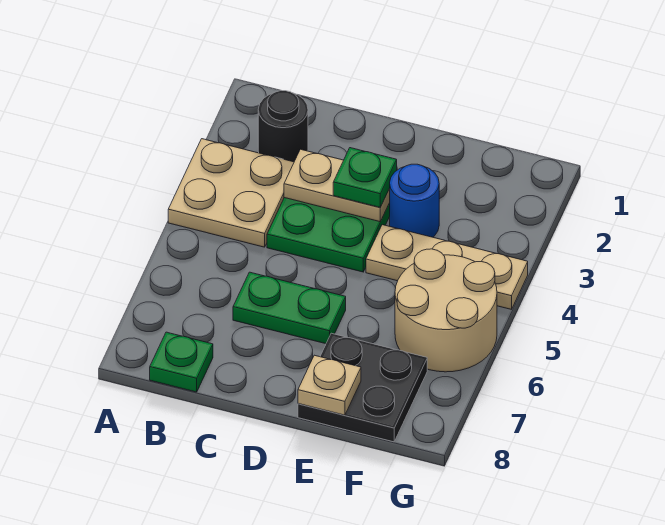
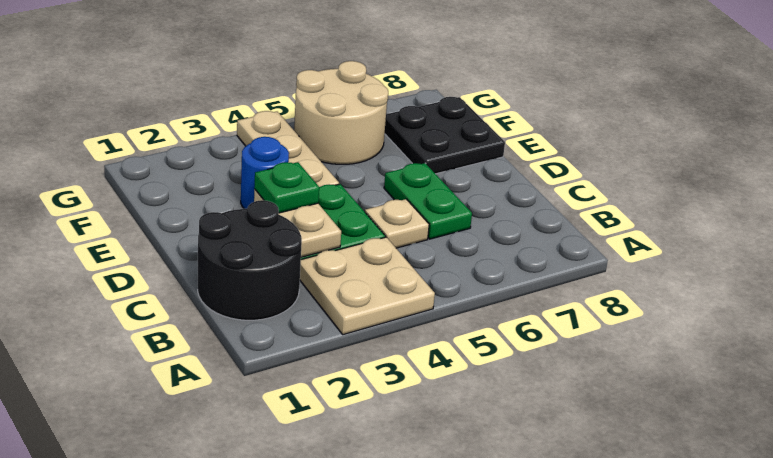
black 1x1 round brick [258,91,308,162] -> black 2x2 round brick [198,200,302,320]
green 1x1 plate [150,332,213,392] -> none
tan 1x1 plate [298,355,361,415] -> tan 1x1 plate moved to [365,199,429,248]

